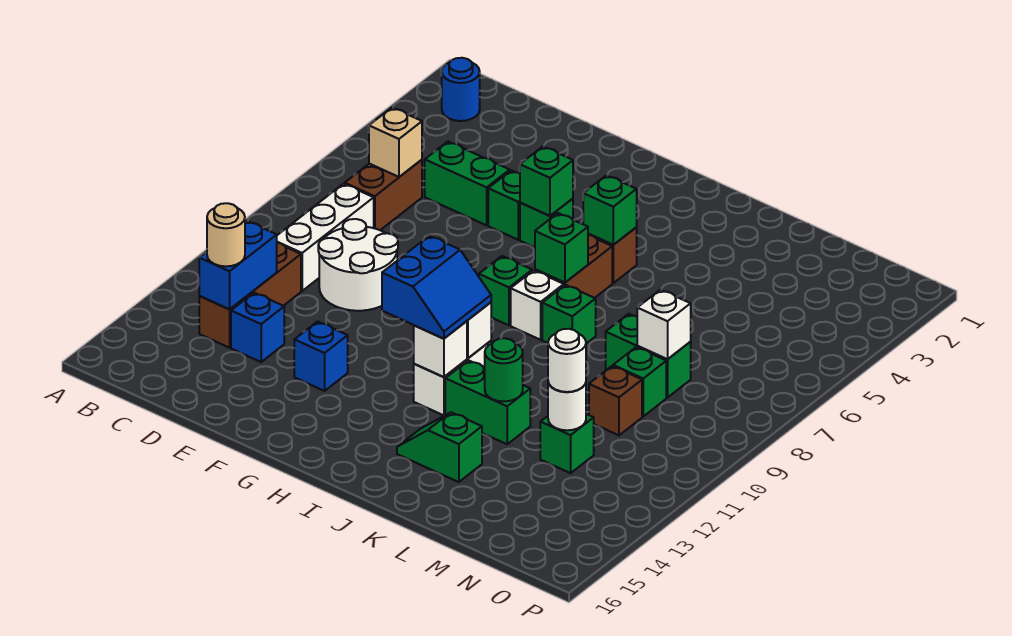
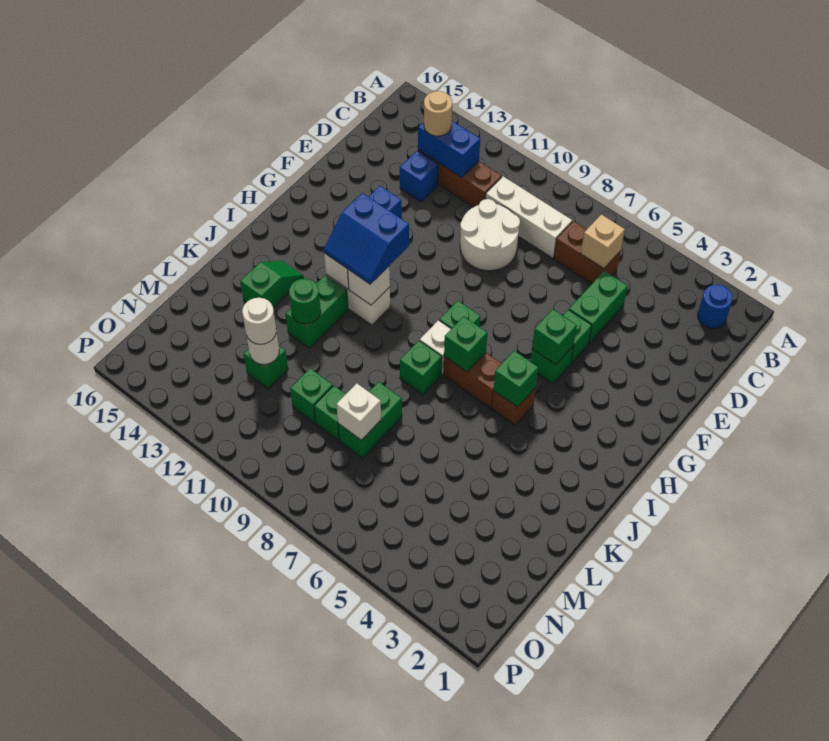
brown 1x1 brick [589,366,642,435] -> green 1x1 brick [290,368,333,423]

